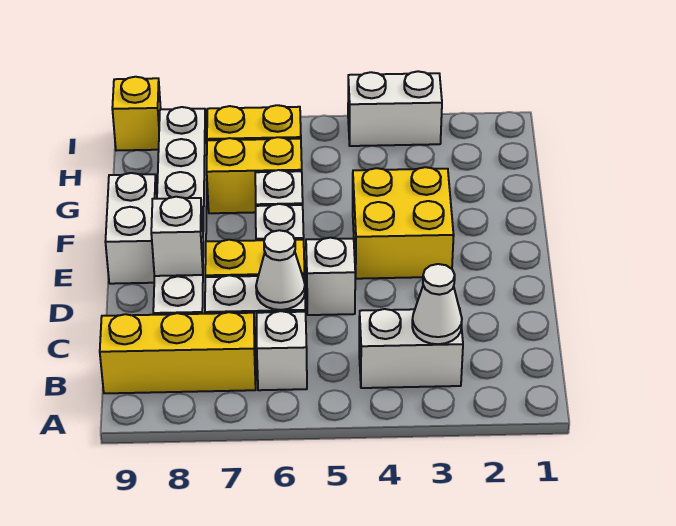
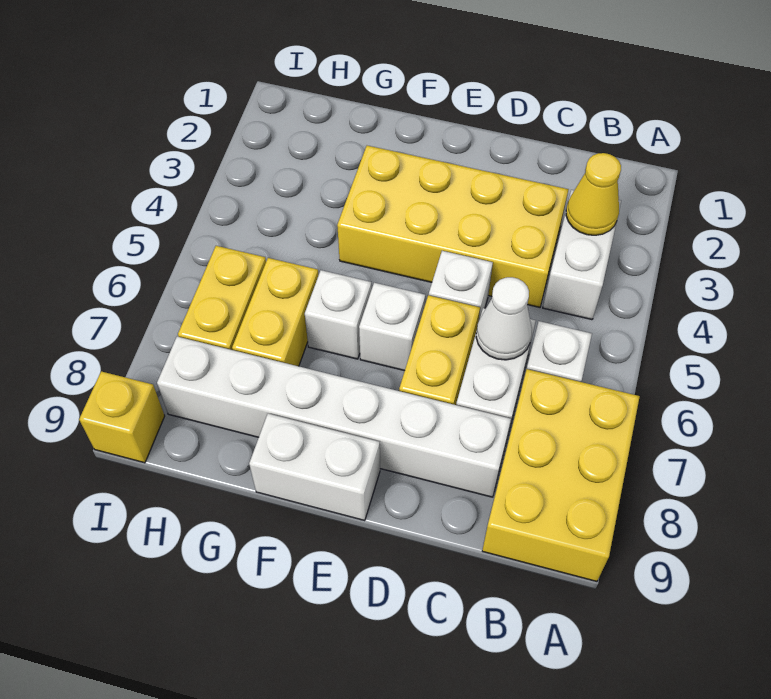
white 1x1 cone [412,264,462,344] -> yellow 1x1 cone [566,153,621,235]
yellow 1x3 brick [100,312,256,393] -> yellow 2x3 brick [482,369,640,581]
white 1x1 brick [151,197,203,276] -> none
yellow 2x2 brick [353,167,454,279] -> yellow 2x4 brick [337,146,569,307]
white 1x2 brick [348,71,442,146] -> none

